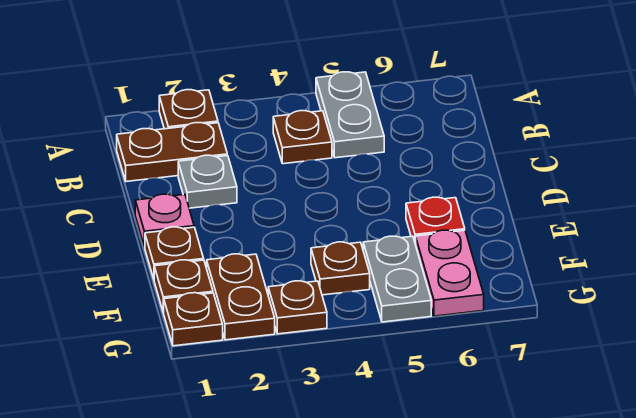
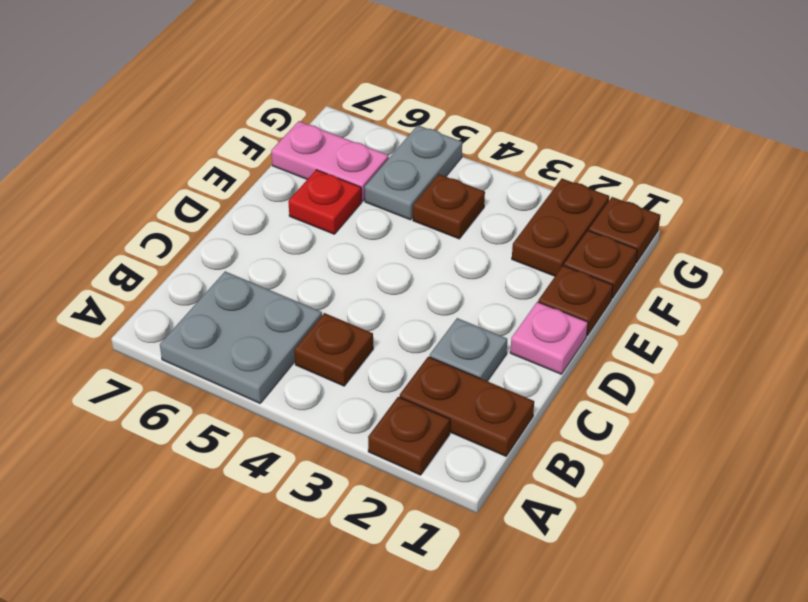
grey 1x2 plate [316,72,384,158] -> grey 2x2 plate [160,271,322,403]
pink 1x2 plate [416,230,484,316] -> pink 1x2 plate turned to [271,121,389,201]
brown 1x1 plate [268,281,327,334] -> none

